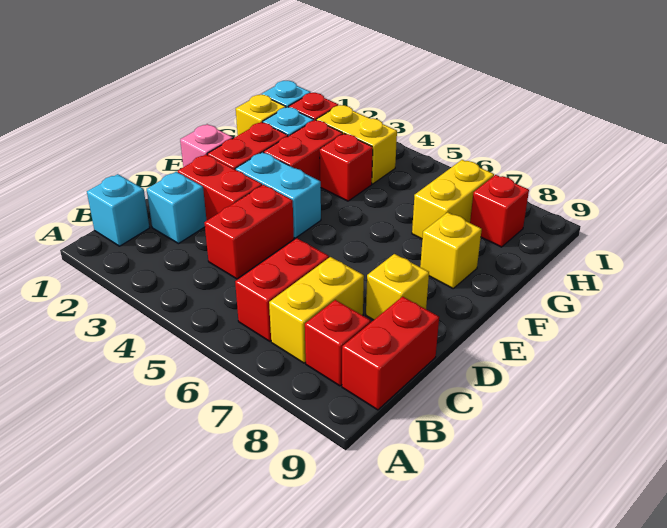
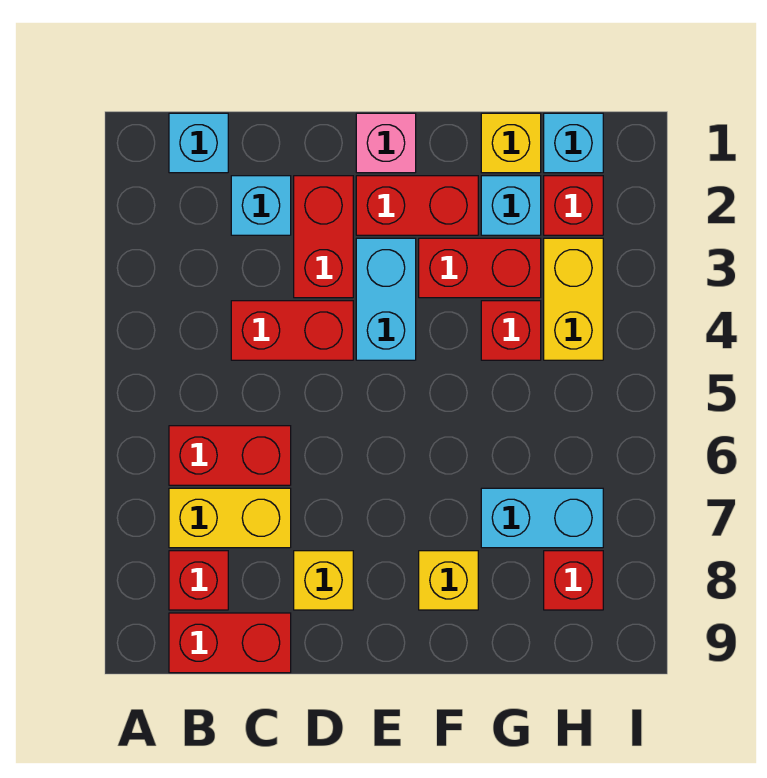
yellow 1x2 brick [412,160,494,239] -> cyan 1x2 brick [481,488,603,548]

